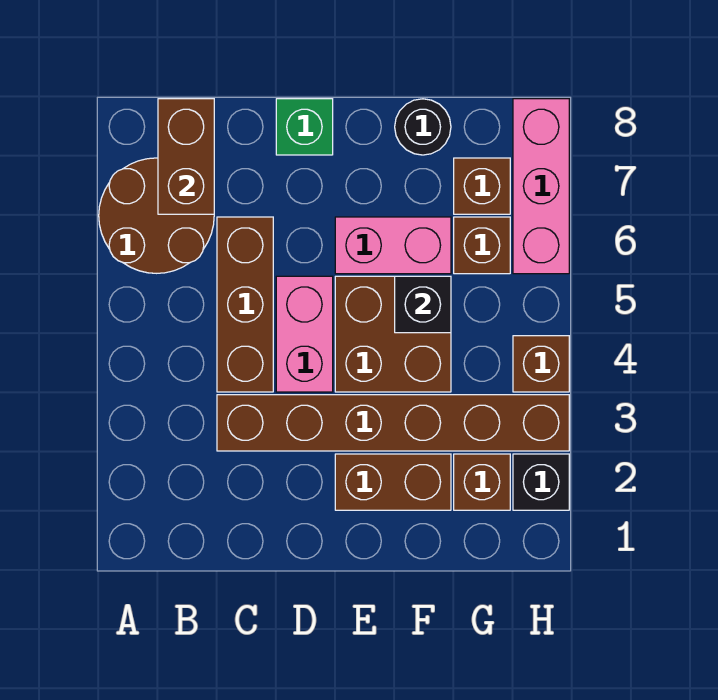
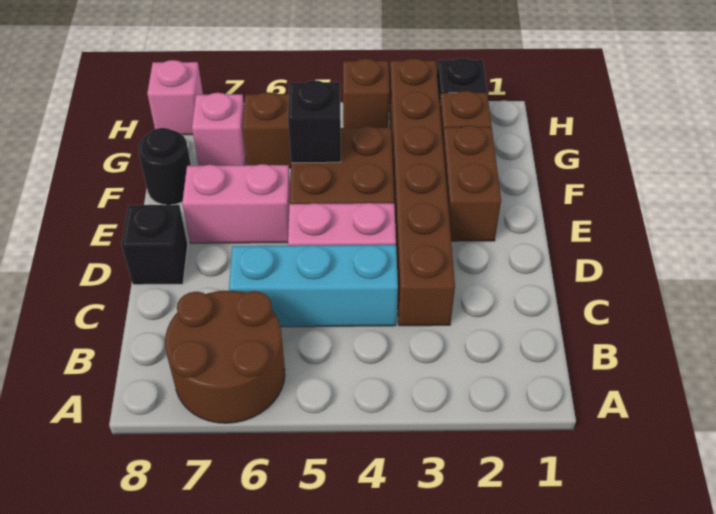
brown 1x2 brick [158,99,214,214] -> none
brown 1x3 brick [217,217,273,392] -> cyan 1x3 brick [229,245,398,327]
green 1x1 brick [276,99,333,155] -> black 1x1 brick [122,205,188,285]
pink 1x2 brick [335,217,451,274] -> pink 1x2 brick turned to [182,164,290,243]
brown 1x1 brick [454,158,510,214] -> pink 1x1 brick [192,93,246,166]
pink 1x3 brick [513,99,569,274] -> pink 1x1 brick [147,60,203,135]

